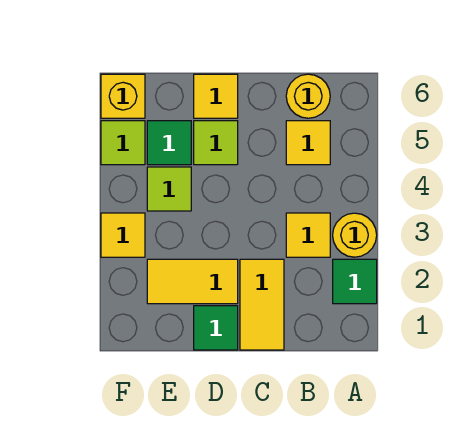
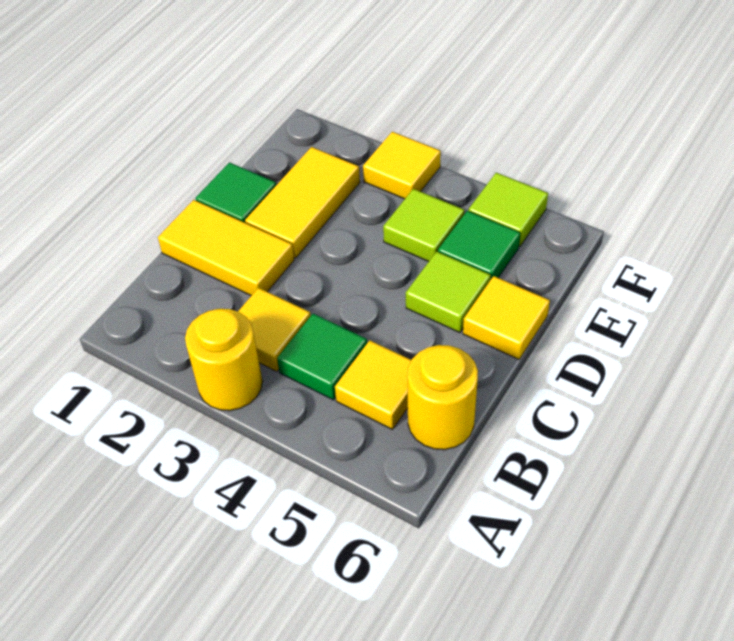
green 1x1 tile [333,259,377,304] -> green 1x1 tile moved to [277,314,367,400]
yellow 1x1 brick [101,74,145,118] -> none

